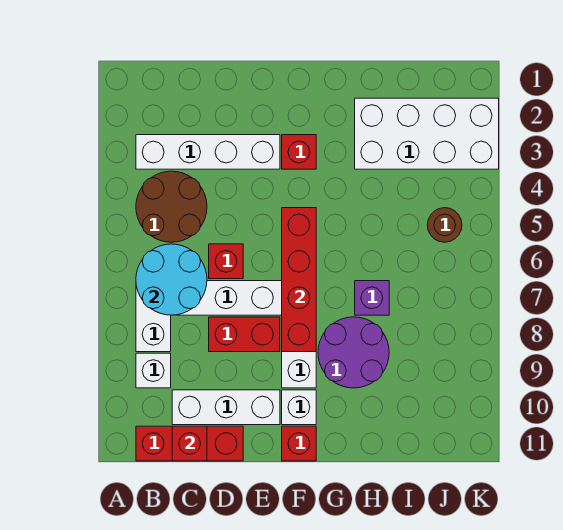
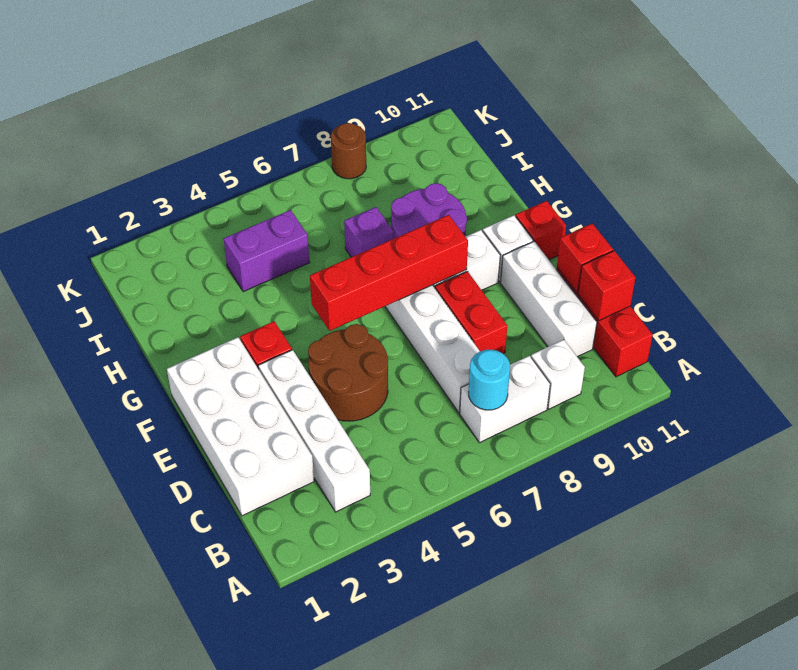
brown 2x2 round brick [136,171,207,242] -> brown 2x2 round brick moved to [308,324,388,421]
cyan 2x2 round brick [136,244,207,315] -> cyan 1x1 round brick [469,350,510,410]
red 1x1 brick [209,244,243,279] -> red 1x1 brick moved to [557,223,613,293]
white 2x4 brick [355,98,499,169] -> white 2x4 brick moved to [167,337,314,516]
none -> purple 1x2 brick [224,210,310,292]
brown 1x1 round brick [427,208,462,242] -> brown 1x1 round brick moved to [331,123,366,179]

